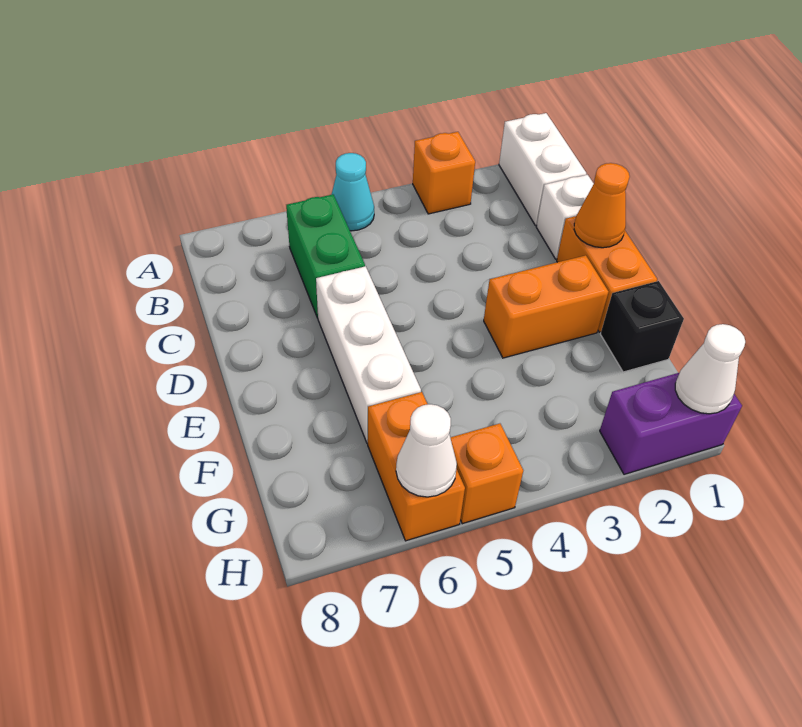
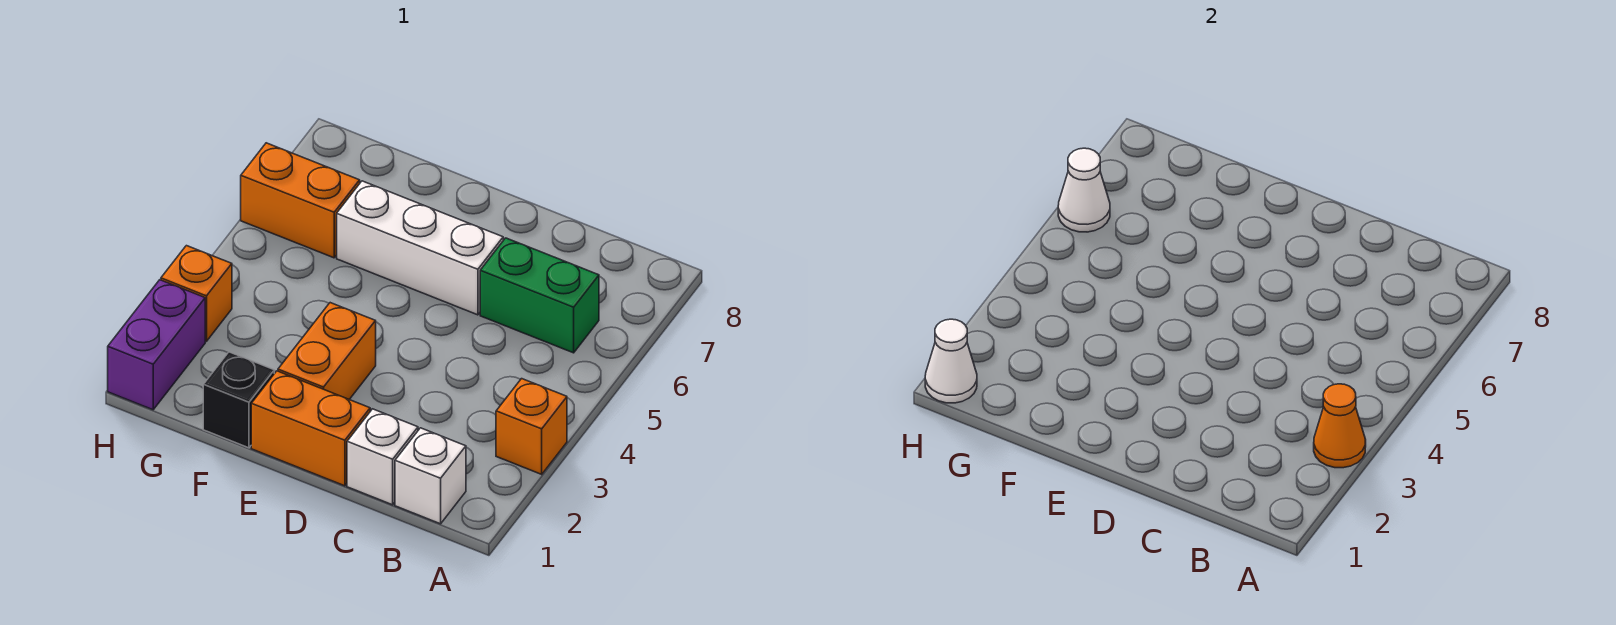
white 1x2 brick [499,113,586,226] -> white 1x1 brick [395,428,466,524]
cyan 1x1 cone [331,153,374,231] -> none
orange 1x1 cone [574,163,630,248] -> orange 1x1 cone moved to [1314,384,1366,468]
orange 1x1 brick [450,424,523,524] -> orange 1x1 brick moved to [161,246,232,341]

